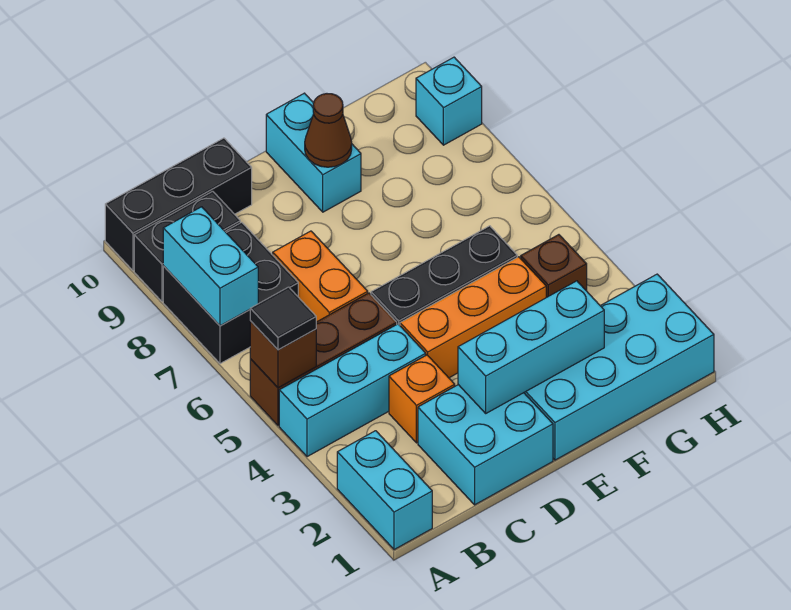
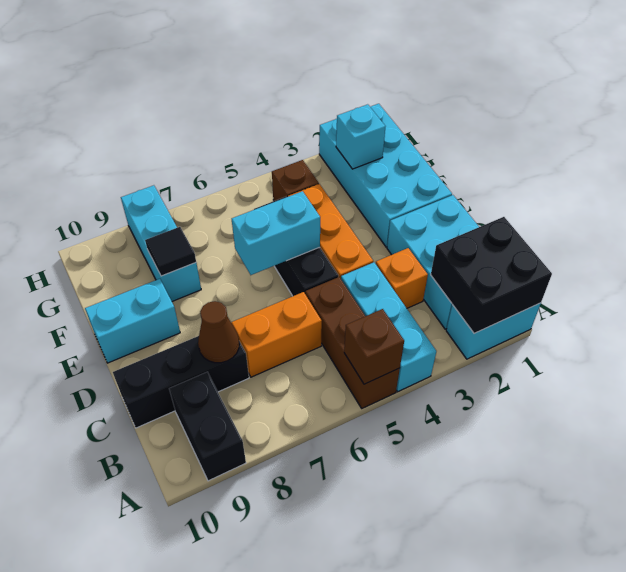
black 1x1 tile [250,287,316,350] -> black 1x1 tile moved to [145,227,196,276]
black 2x2 brick [163,222,298,364] -> black 2x2 brick moved to [431,217,552,333]
cyan 1x2 brick [163,207,258,326] -> cyan 1x2 brick moved to [232,191,320,275]
black 1x3 brick [105,138,252,271] -> black 1x3 brick turned to [113,336,249,428]
cyan 2x2 brick [418,385,553,505] -> cyan 2x3 brick [387,195,479,329]
cyan 1x3 brick [458,281,604,413] -> cyan 1x3 brick moved to [121,185,201,301]
brown 1x1 cone [305,94,352,167] -> brown 1x1 cone moved to [198,301,239,363]
cyan 1x1 brick [416,57,482,145] -> cyan 1x1 brick moved to [336,104,385,169]

